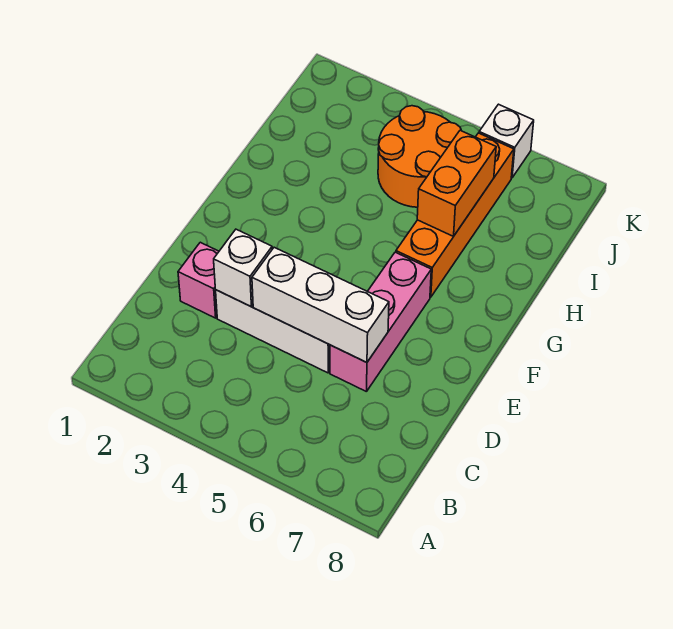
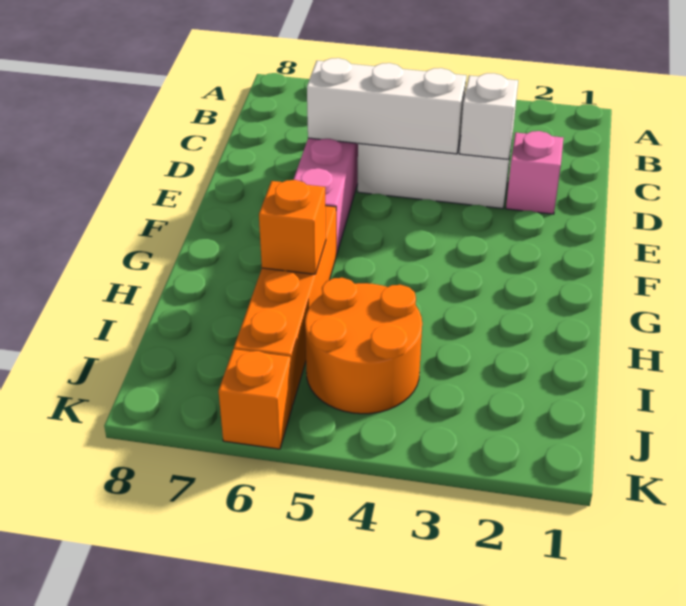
orange 1x2 brick [417,130,496,237] -> orange 1x1 brick [259,180,326,274]
white 1x1 brick [479,104,534,178] -> orange 1x1 brick [219,349,292,449]

